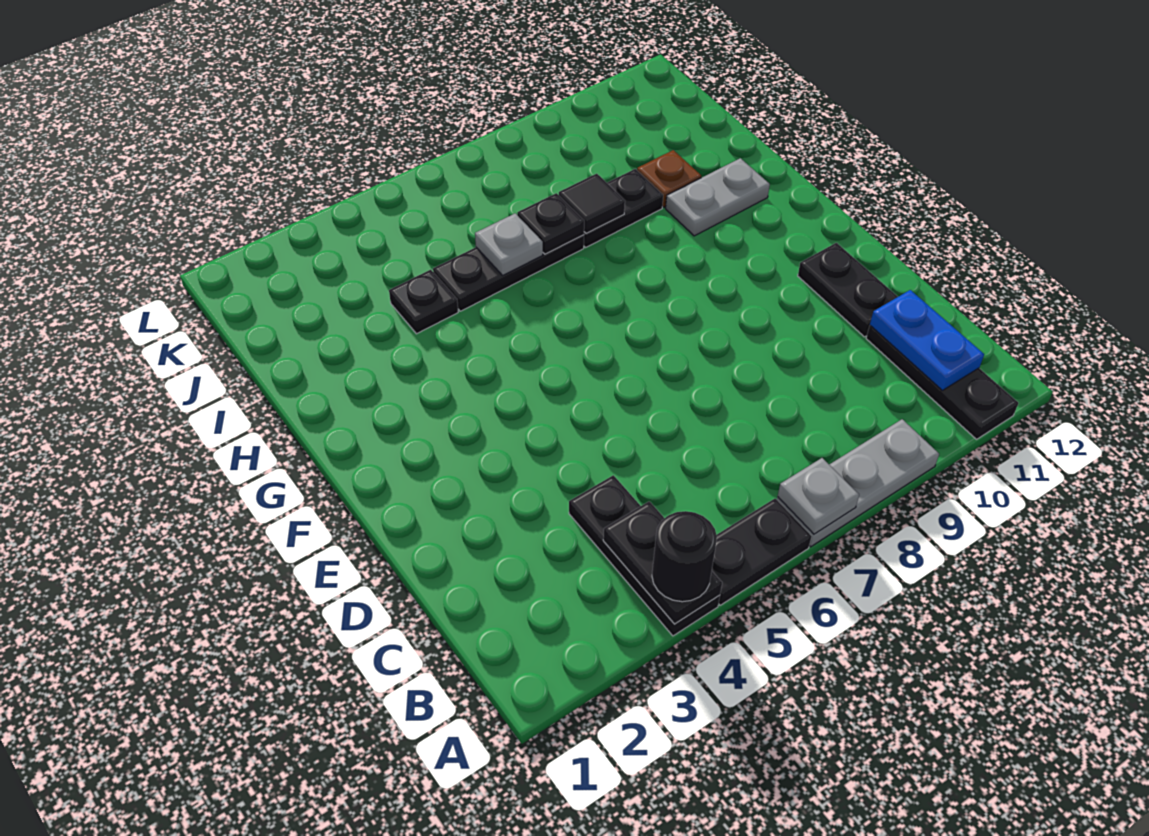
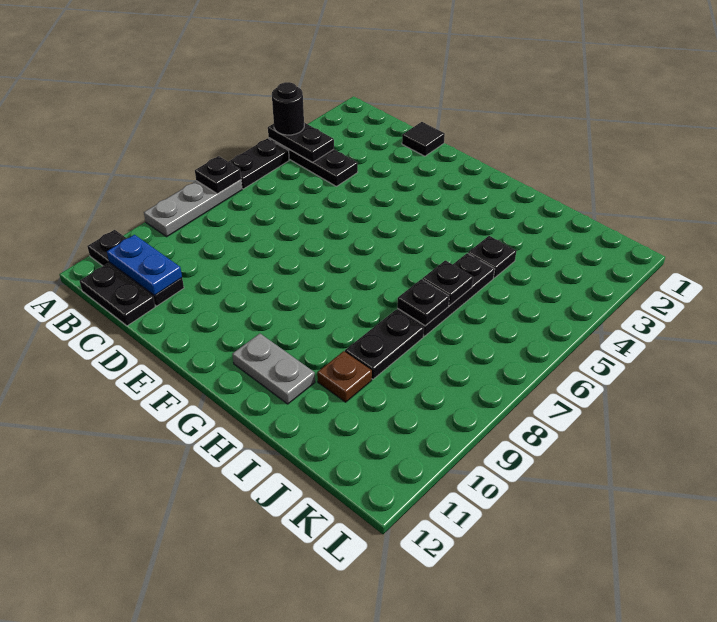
grey 1x1 plate [778,458,859,534] -> black 1x1 plate [195,156,241,194]
black 1x2 plate [798,243,898,337] -> black 1x2 plate moved to [80,263,155,326]
grey 1x2 plate [666,158,770,236] -> grey 1x2 plate turned to [232,334,315,404]
grey 1x1 plate [475,213,543,275] -> black 1x1 plate [422,260,473,305]
black 1x1 tile [559,174,625,234] -> black 1x1 tile moved to [402,122,445,156]

